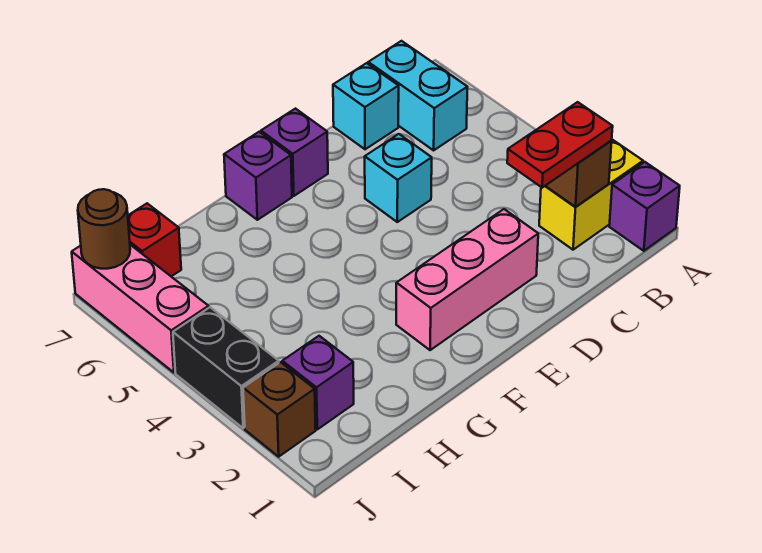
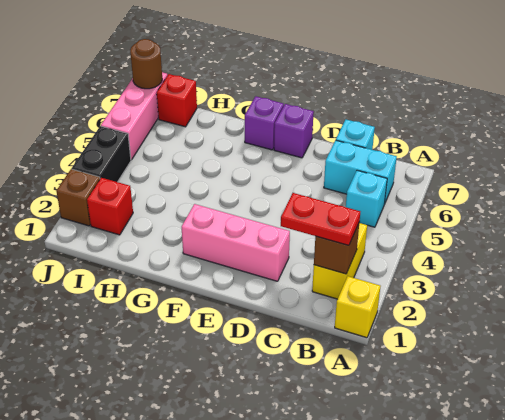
purple 1x1 brick [609,162,680,251] -> yellow 1x1 brick [335,276,380,338]
yellow 1x2 brick [539,140,643,250] -> yellow 1x2 brick turned to [312,223,367,299]
cyan 1x2 brick [368,41,467,150] -> cyan 1x2 brick turned to [324,140,397,204]
cyan 1x1 brick [365,134,432,222] -> cyan 1x1 brick moved to [346,170,387,227]
purple 1x1 brick [282,336,354,429] -> red 1x1 brick [87,178,133,235]

